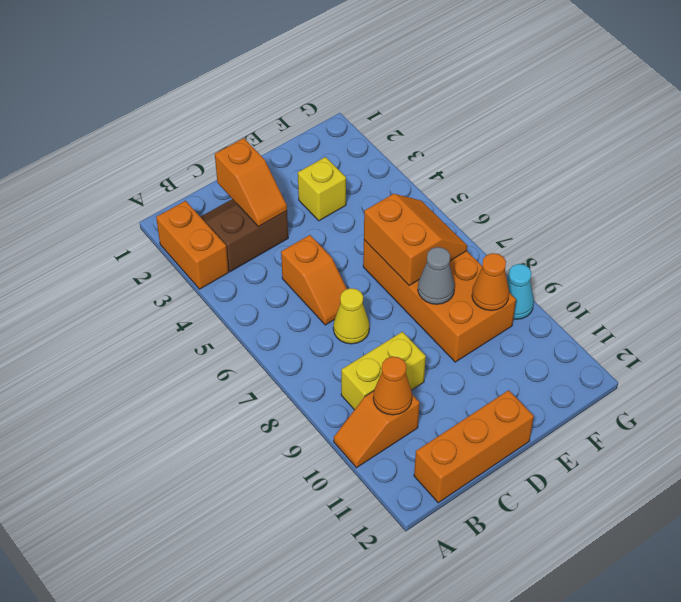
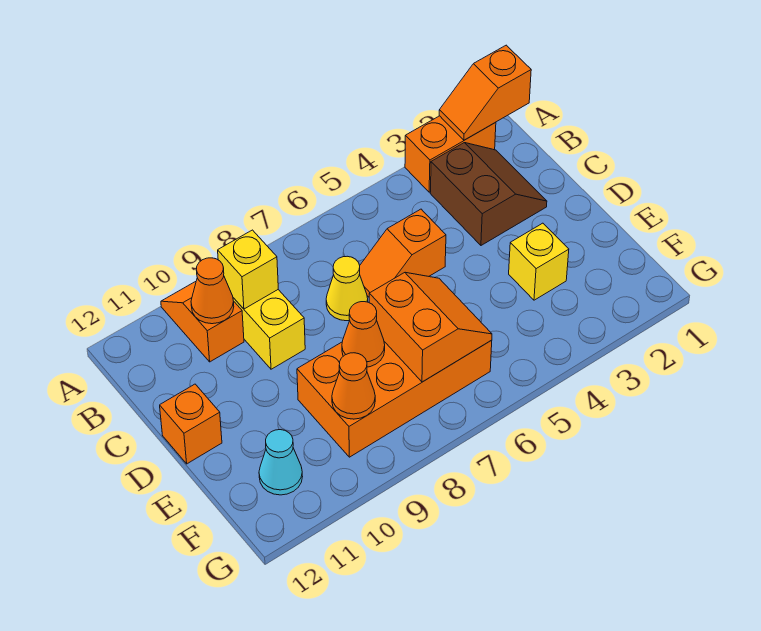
none -> yellow 1x1 brick [218,230,278,309]
orange 1x3 brick [414,390,534,503] -> orange 1x1 brick [160,384,222,464]
orange 1x2 slope [215,138,287,227] -> orange 1x2 slope moved to [439,45,531,140]
orange 2x2 slope [364,194,467,285] -> orange 2x2 slope turned to [369,272,492,382]
grey 1x1 cone [418,247,455,304] -> orange 1x1 cone [342,302,385,367]
cyan 1x1 cone [507,264,534,319] -> cyan 1x1 cone moved to [259,430,303,495]

